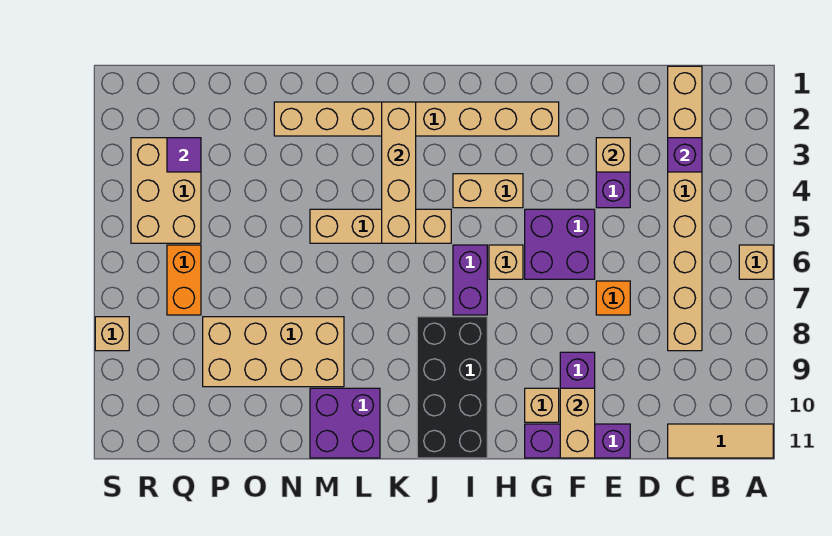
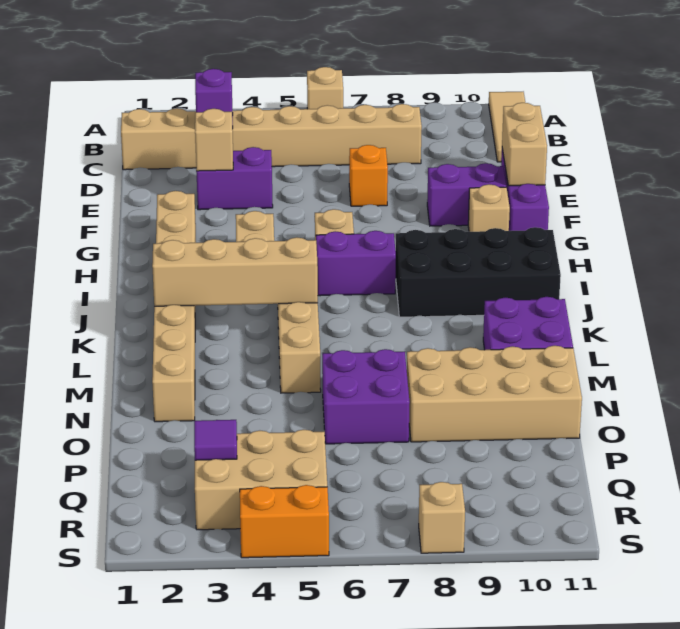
purple 2x2 brick [525,209,595,279] -> purple 2x2 brick moved to [322,349,410,444]
tan 1x2 brick [560,388,595,458] -> tan 1x2 brick turned to [502,103,547,186]
tan 2x4 brick [203,317,344,387] -> tan 2x4 brick turned to [407,346,582,442]
orange 1x2 brick [167,245,201,315] -> orange 1x2 brick moved to [240,485,329,558]

